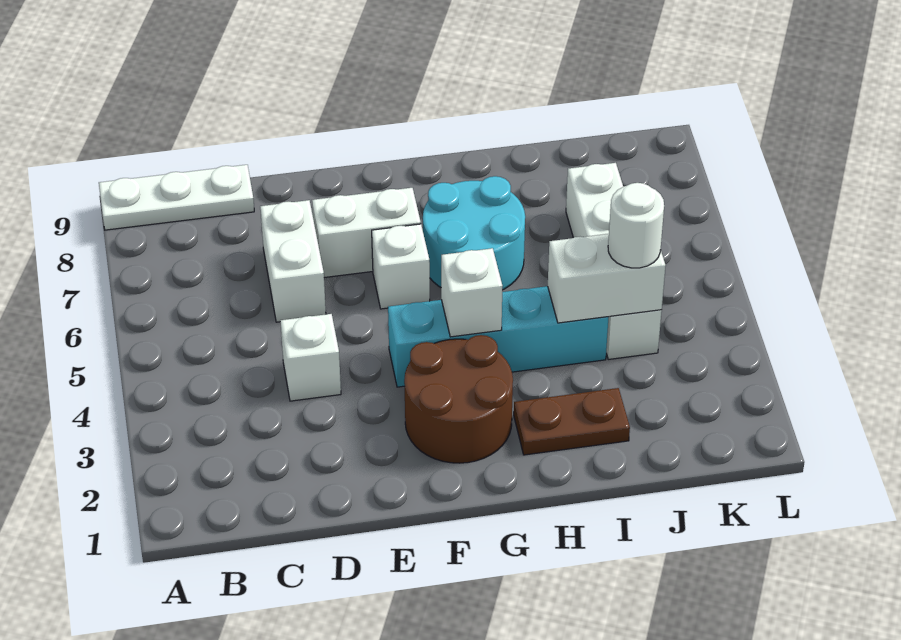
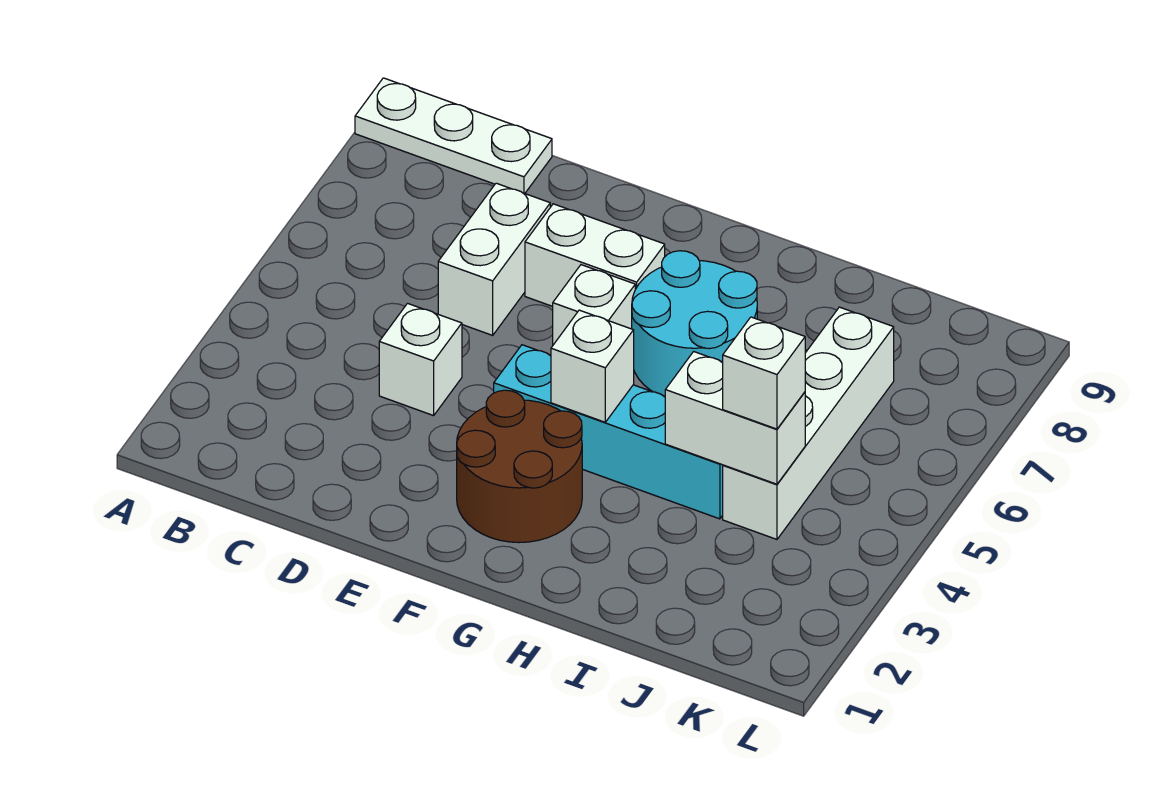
brown 1x2 plate [514,388,630,455] -> none
white 1x1 round brick [608,183,664,268] -> white 1x1 brick [723,317,805,429]

